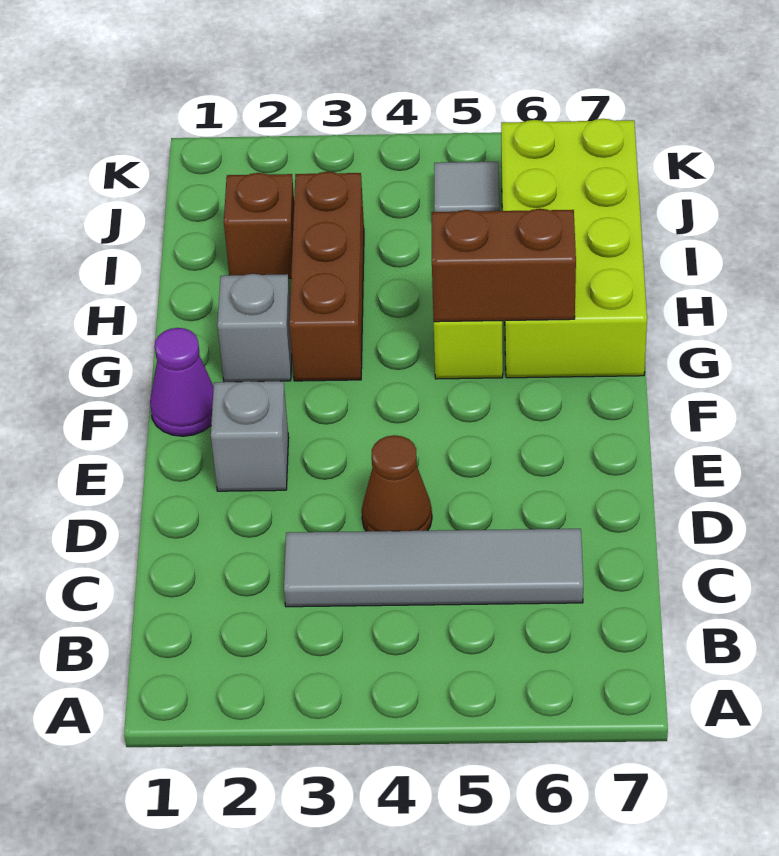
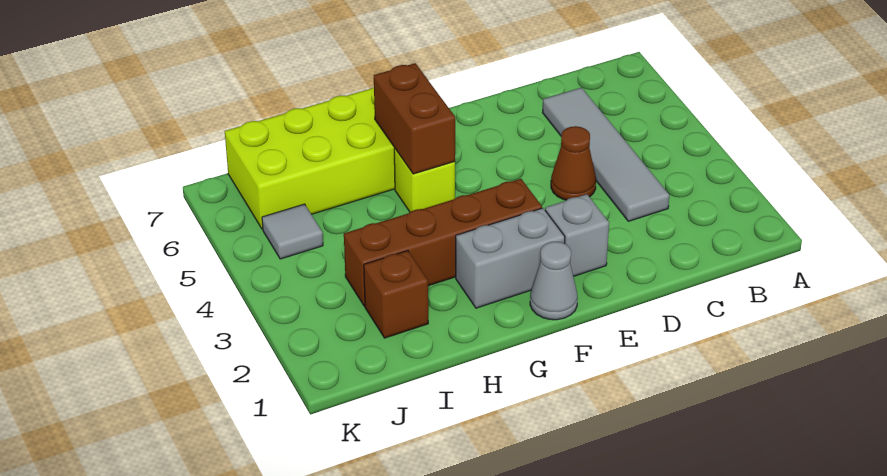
purple 1x1 cone [150,328,214,436] -> grey 1x1 cone [530,242,578,320]
grey 1x1 brick [217,274,292,382] -> grey 1x2 brick [456,208,565,308]
brown 1x3 brick [289,172,364,381] -> brown 1x4 brick [344,179,542,306]

